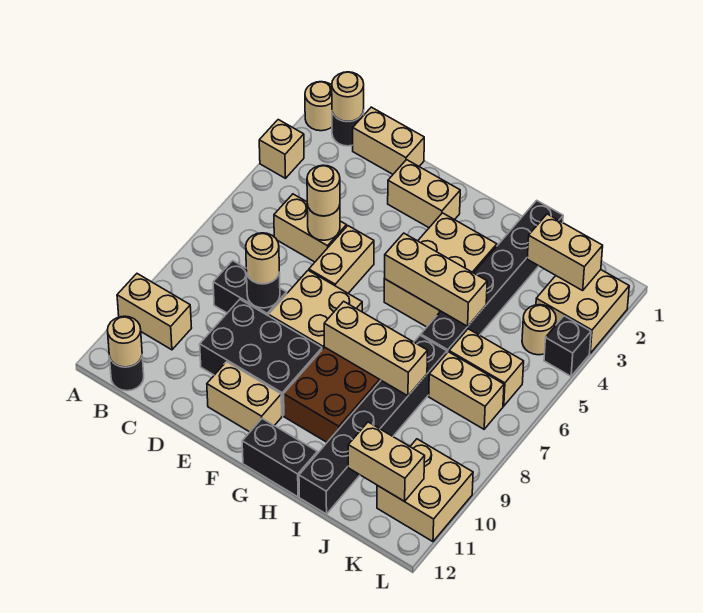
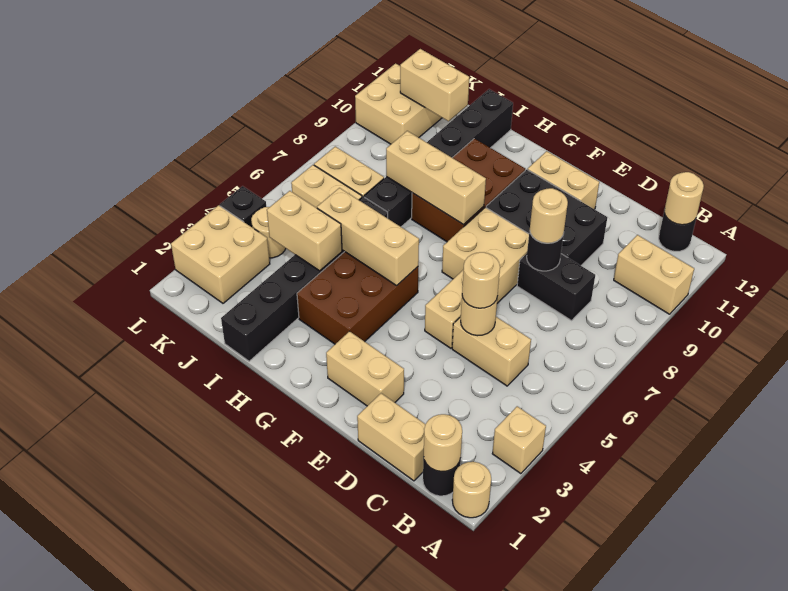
tan 2x3 brick [384,213,497,327] -> brown 2x3 brick [297,252,418,344]
black 1x2 brick [242,419,317,497] -> none
tan 1x2 brick [527,214,603,290] -> tan 1x2 brick moved to [267,191,342,271]

